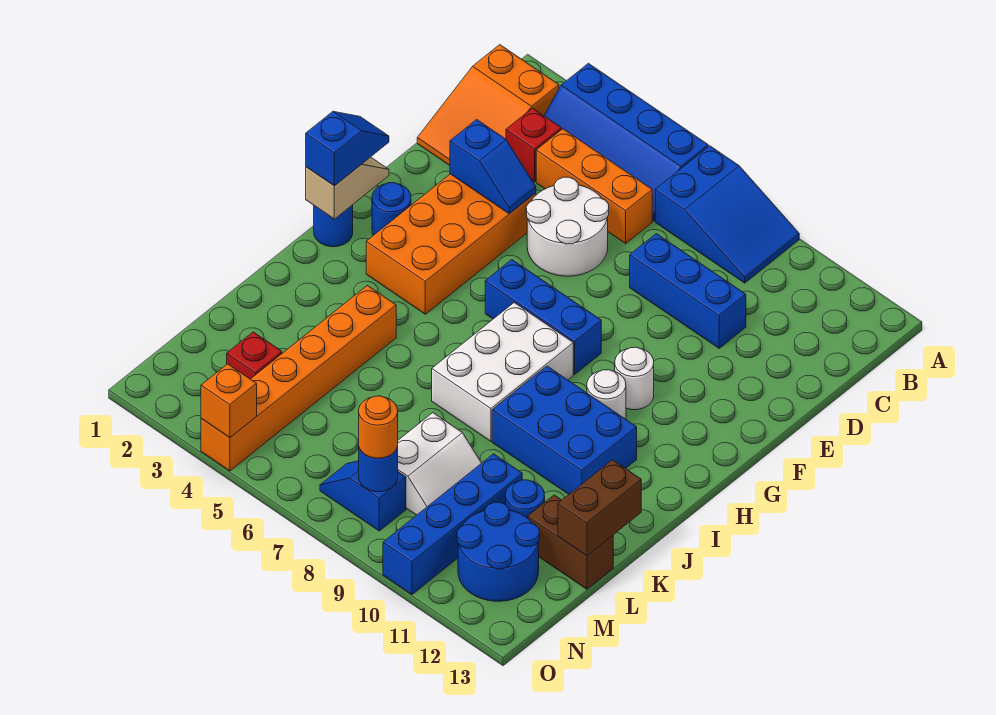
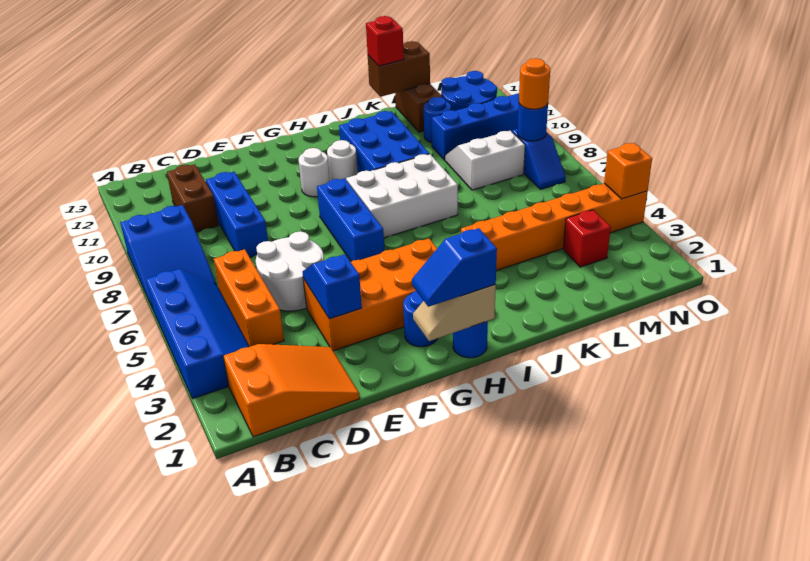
blue 2x3 slope [655,146,799,283] -> blue 2x3 slope turned to [120,205,216,307]
red 1x1 brick [506,108,561,182] -> red 1x1 brick moved to [366,16,404,66]
none -> brown 1x2 brick [167,164,219,232]

